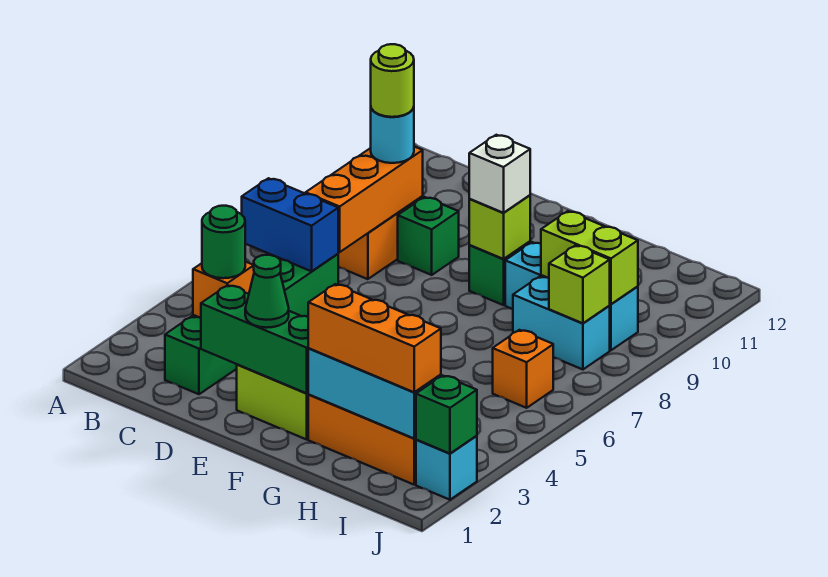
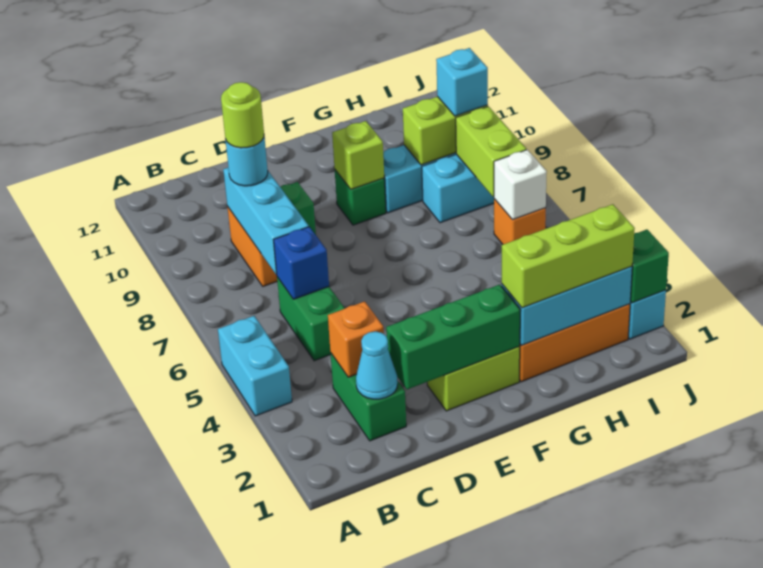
none -> cyan 1x2 brick [218,316,292,416]
blue 1x2 brick [242,178,338,271] -> blue 1x1 brick [274,227,329,299]
none -> cyan 1x1 cone [356,331,397,399]
green 1x1 round brick [202,206,245,278] -> none
orange 1x3 brick [306,147,423,252] -> cyan 1x3 brick [223,168,309,275]
green 1x1 cone [245,255,289,328] -> none
white 1x1 brick [469,135,530,213] -> white 1x1 brick moved to [494,150,547,220]
orange 1x3 brick [308,284,441,392] -> lime 1x3 brick [502,204,635,308]
lime 1x1 brick [549,245,610,323] -> lime 1x2 brick [456,107,526,197]
none -> cyan 1x1 brick [436,48,488,116]

